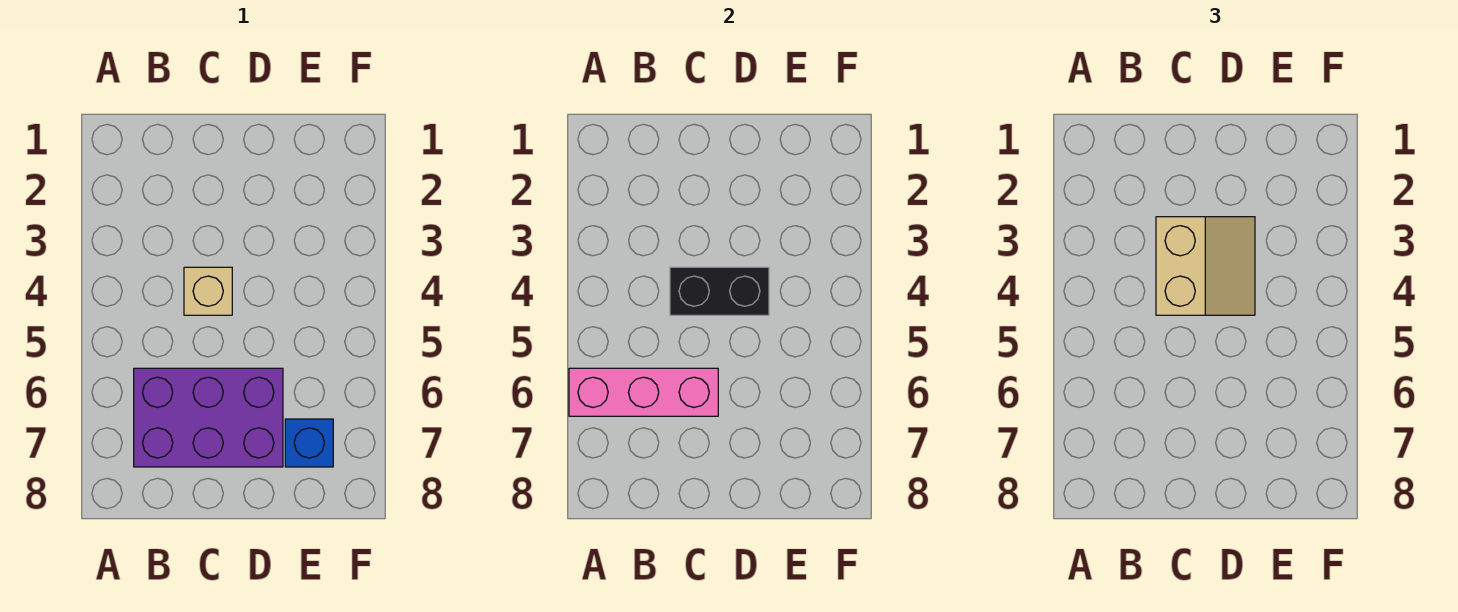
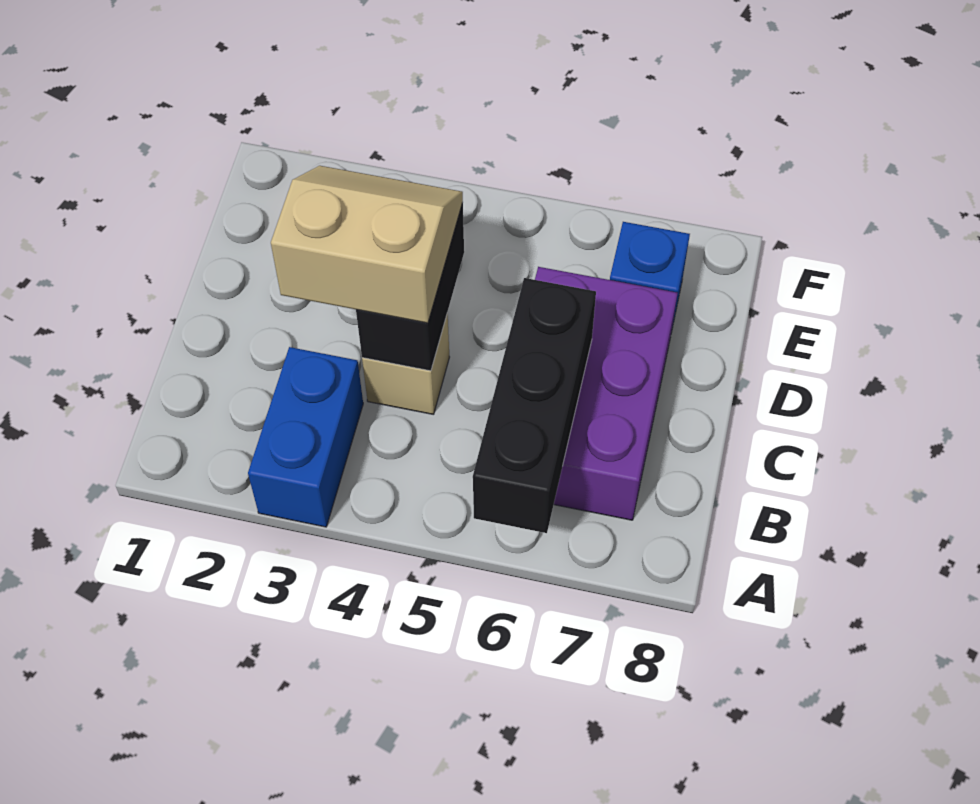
none -> blue 1x2 brick [248,347,363,527]
pink 1x3 brick [569,368,718,416] -> black 1x3 brick [473,278,596,533]

